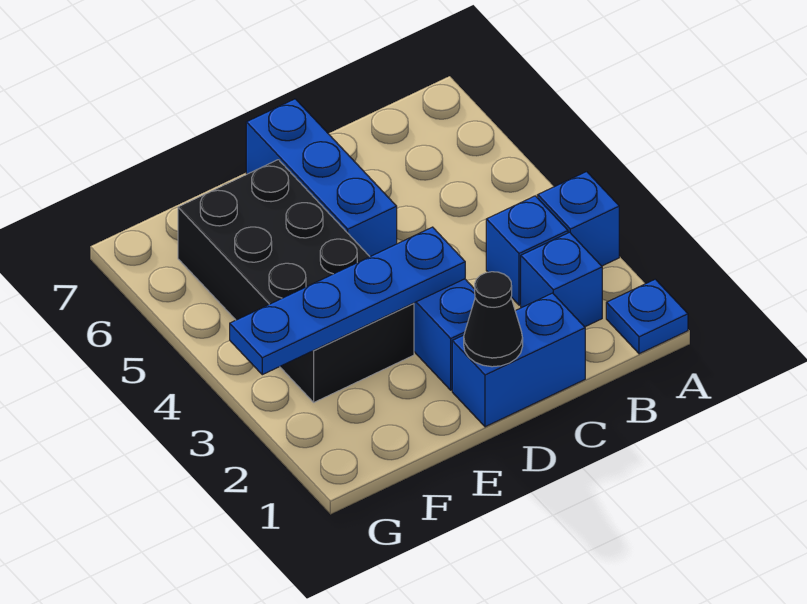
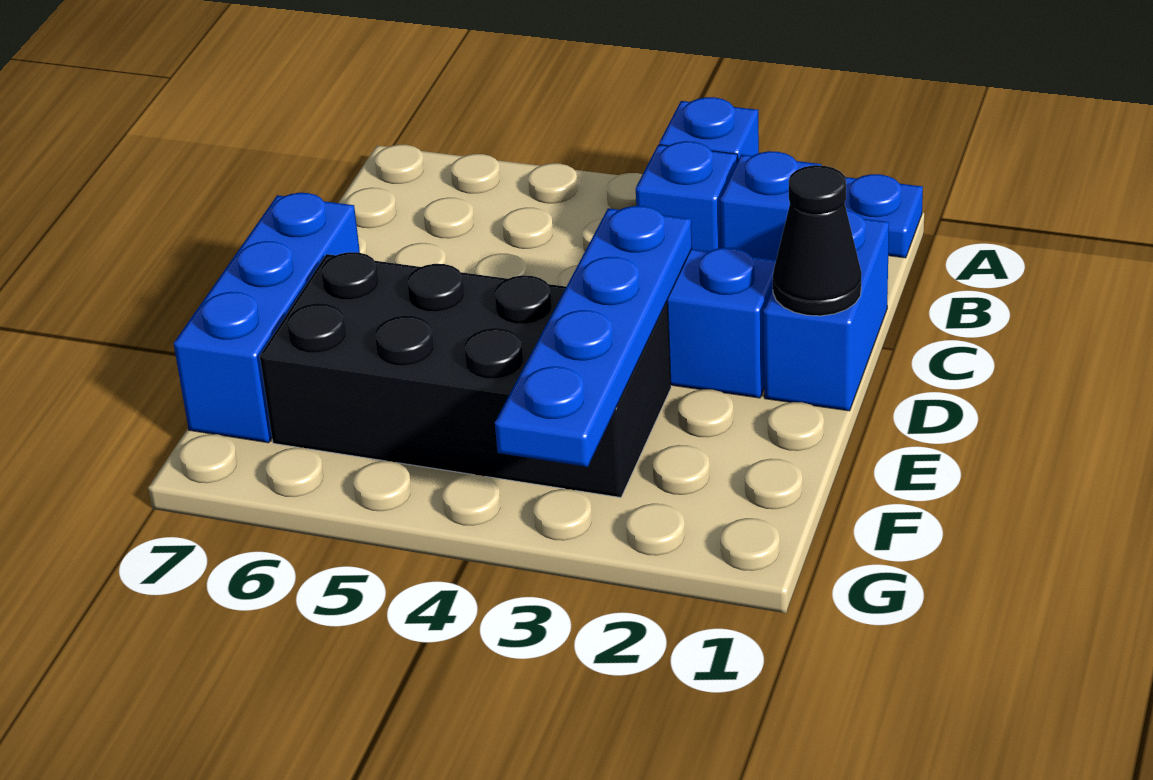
blue 1x3 brick [246,99,397,256] -> blue 1x3 brick turned to [173,193,360,443]

